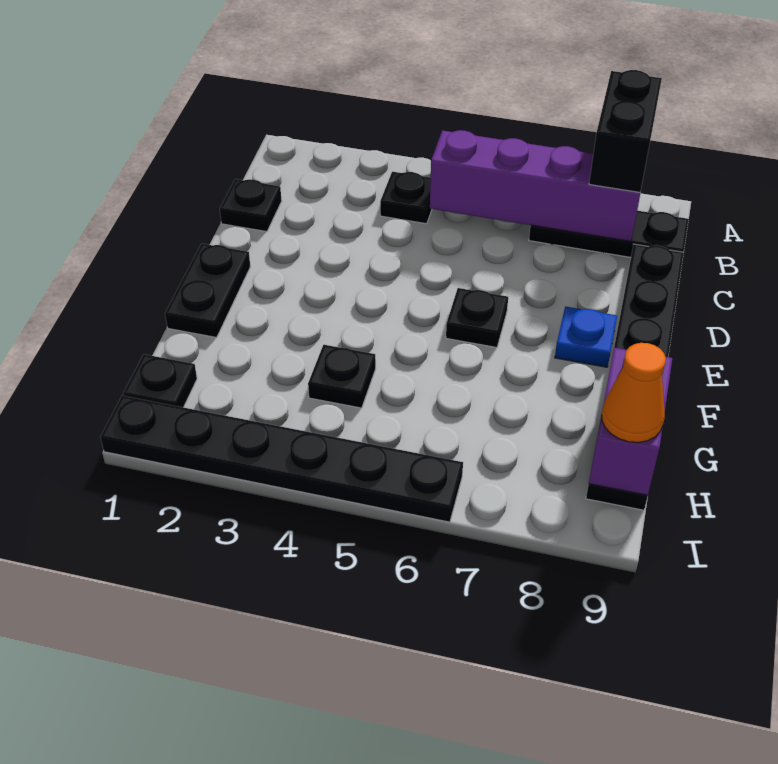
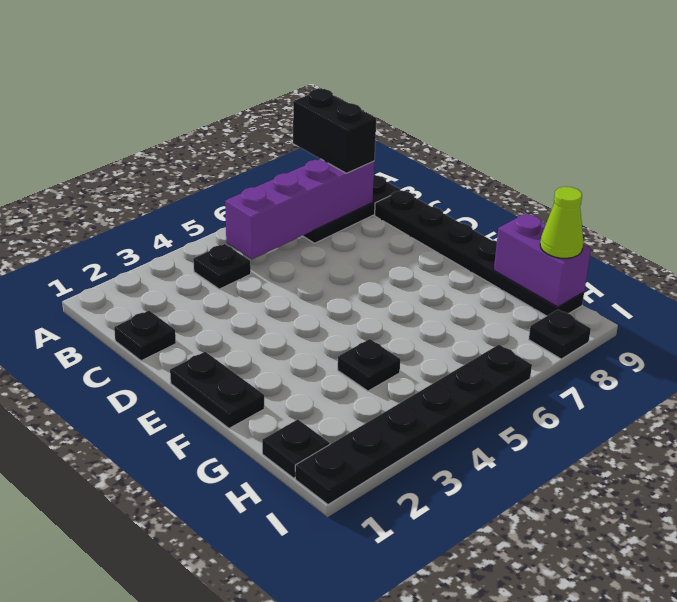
black 1x1 plate [446,288,508,348] -> black 1x1 plate moved to [529,310,591,359]
blue 1x1 plate [555,306,617,367] -> none
orange 1x1 cone [602,343,666,442] -> lime 1x1 cone [540,187,583,258]

